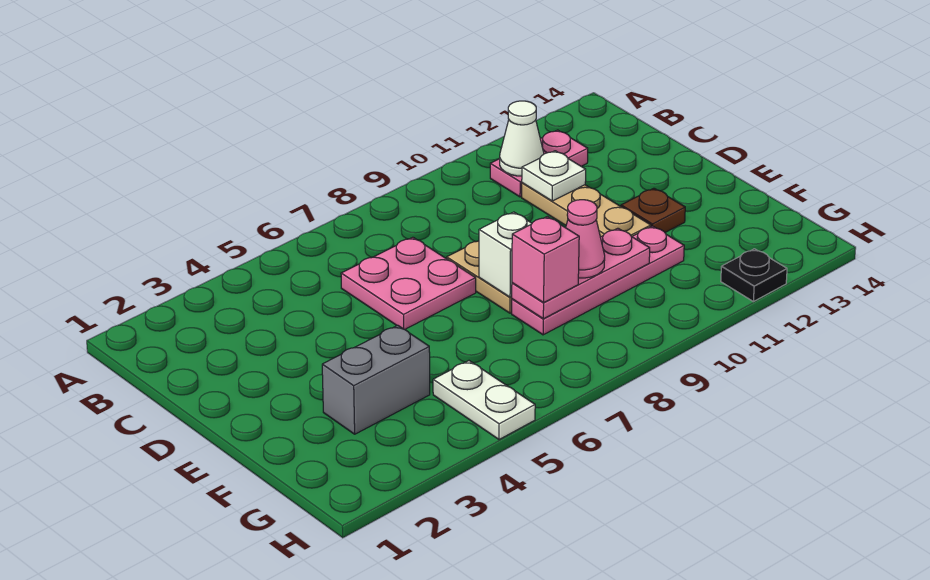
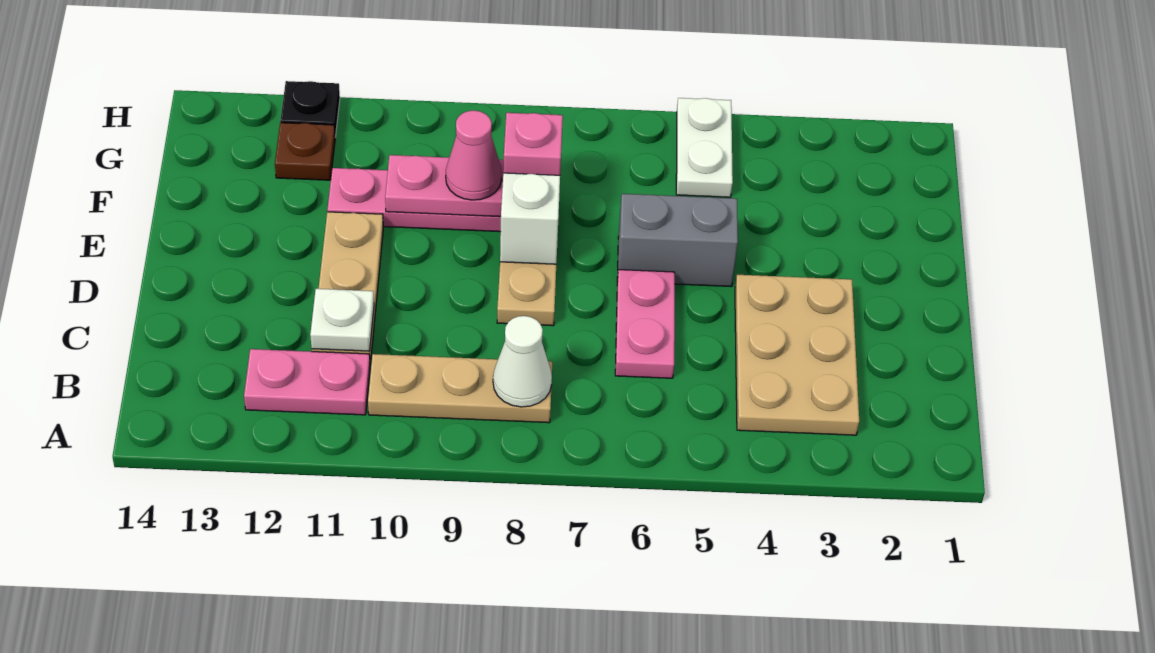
none -> tan 2x3 plate [735,275,859,435]
none -> tan 1x3 plate [368,354,552,423]
white 1x1 cone [500,101,544,176] -> white 1x1 cone moved to [493,316,552,407]
pink 2x2 plate [341,237,476,329] -> pink 1x2 plate [615,270,675,378]
brown 1x1 plate [621,188,685,232] -> brown 1x1 plate moved to [275,123,335,180]
grey 1x2 brick [322,325,430,434] -> grey 1x2 brick moved to [617,194,738,287]

